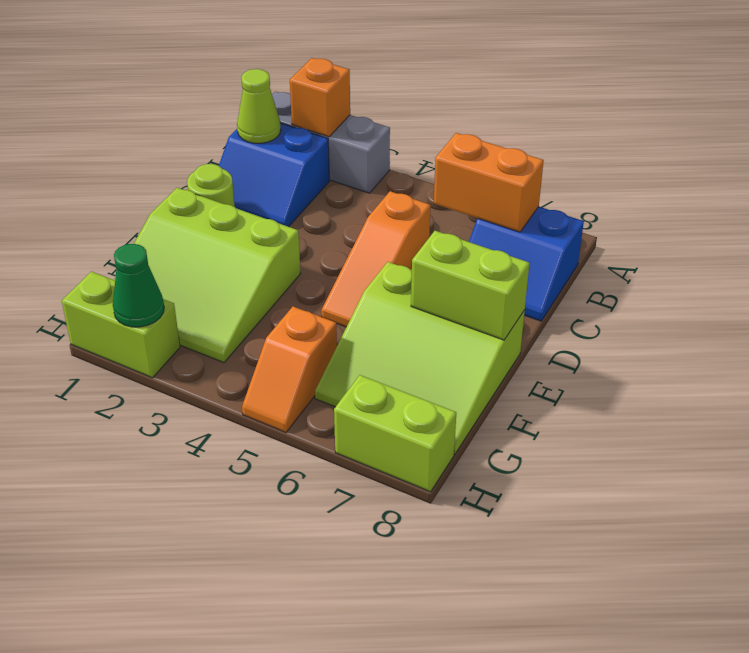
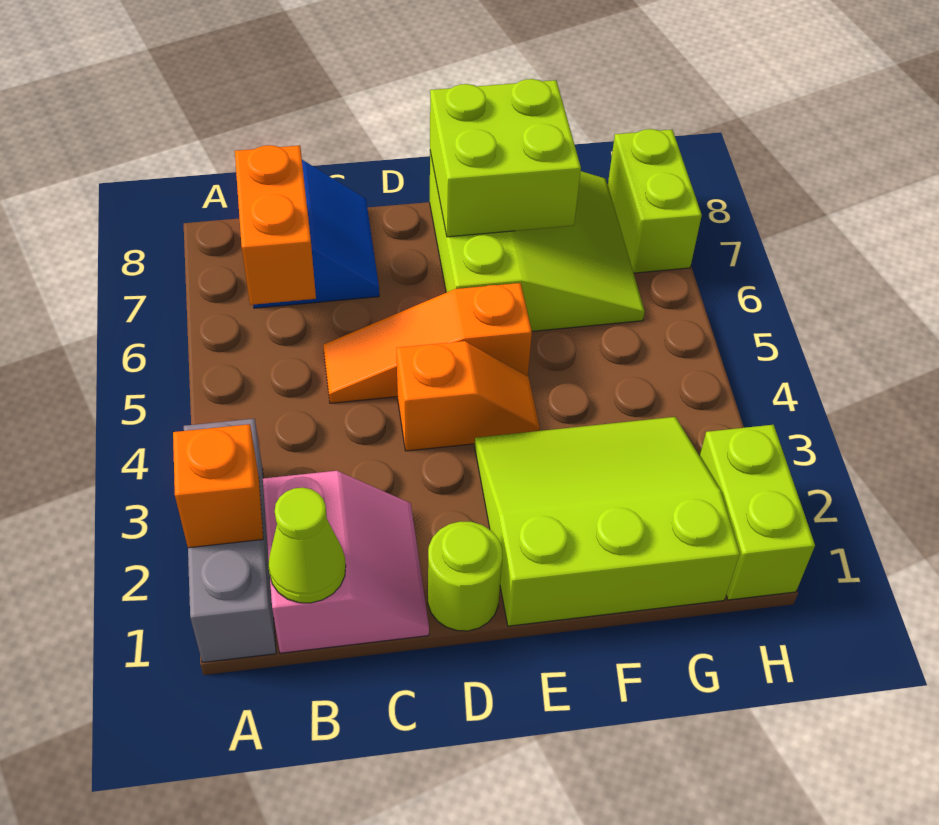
blue 2x2 slope [219,123,329,227] -> pink 2x2 slope [263,471,429,653]
orange 1x3 slope [321,191,431,327] -> orange 1x3 slope turned to [323,283,532,403]
lime 3x3 slope [114,188,301,363] -> lime 3x3 slope turned to [475,417,740,626]
lime 1x2 brick [411,231,530,340] -> lime 2x2 brick [430,79,581,237]
orange 1x2 slope [242,307,337,432] -> orange 1x2 slope moved to [397,341,540,451]
green 1x1 cone [113,244,164,327] -> none

